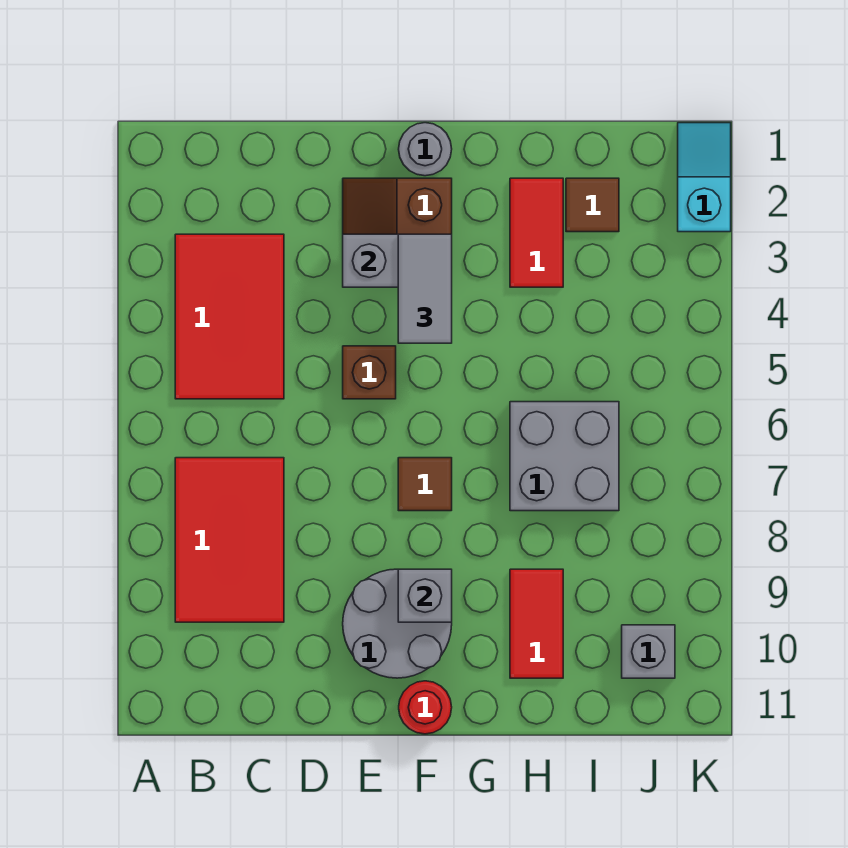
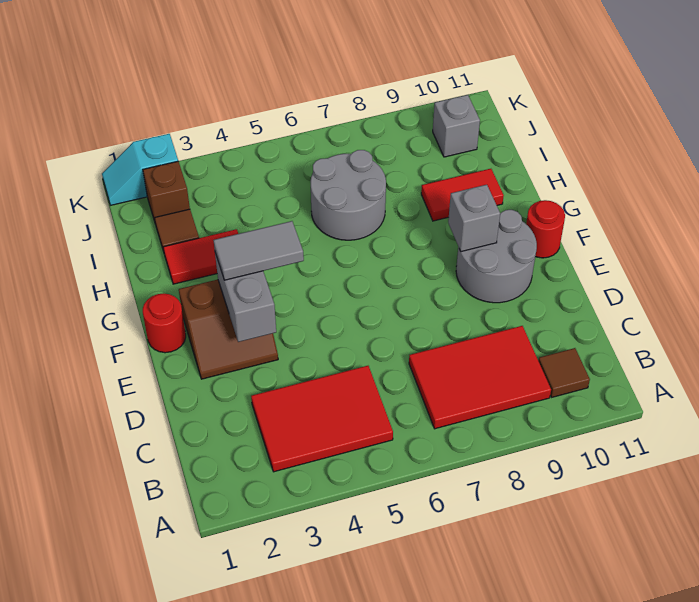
brown 1x1 brick [343,346,396,399] -> brown 1x1 brick moved to [143,161,190,221]
grey 1x1 round brick [399,123,452,176] -> red 1x1 round brick [143,293,186,353]
brown 1x1 tile [398,458,452,511] -> brown 1x1 tile moved to [538,348,590,397]
grey 2x2 brick [510,402,619,511] -> grey 2x2 round brick [310,150,386,240]

